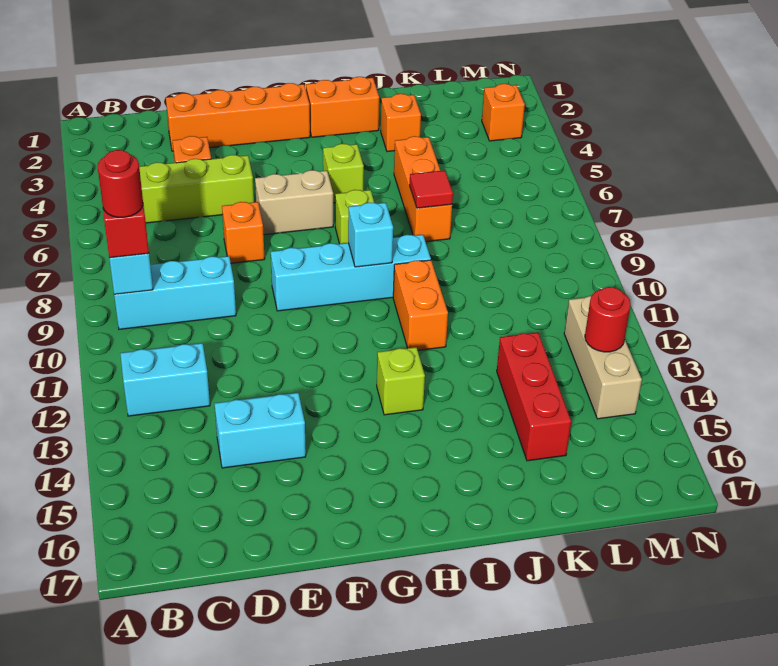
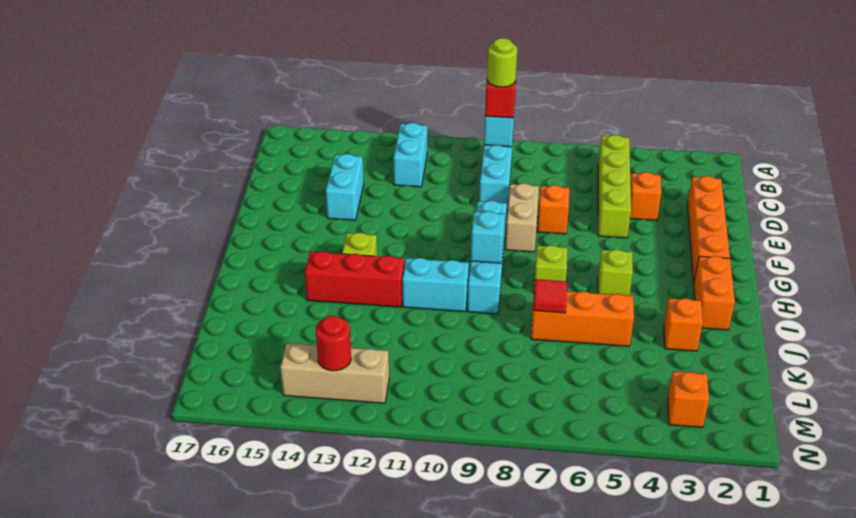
red 1x1 round brick [98,150,143,217] -> lime 1x1 round brick [487,38,517,87]
tan 1x2 brick [255,170,333,235] -> tan 1x2 brick moved to [505,183,539,252]
orange 1x2 brick [393,260,448,350] -> cyan 1x2 brick [402,258,469,312]
red 1x3 brick [497,332,571,461] -> red 1x3 brick moved to [305,251,405,307]

